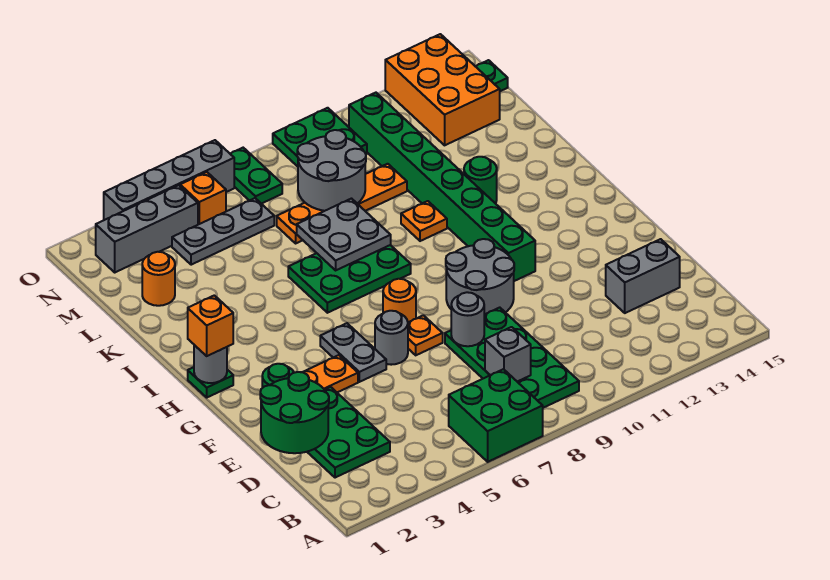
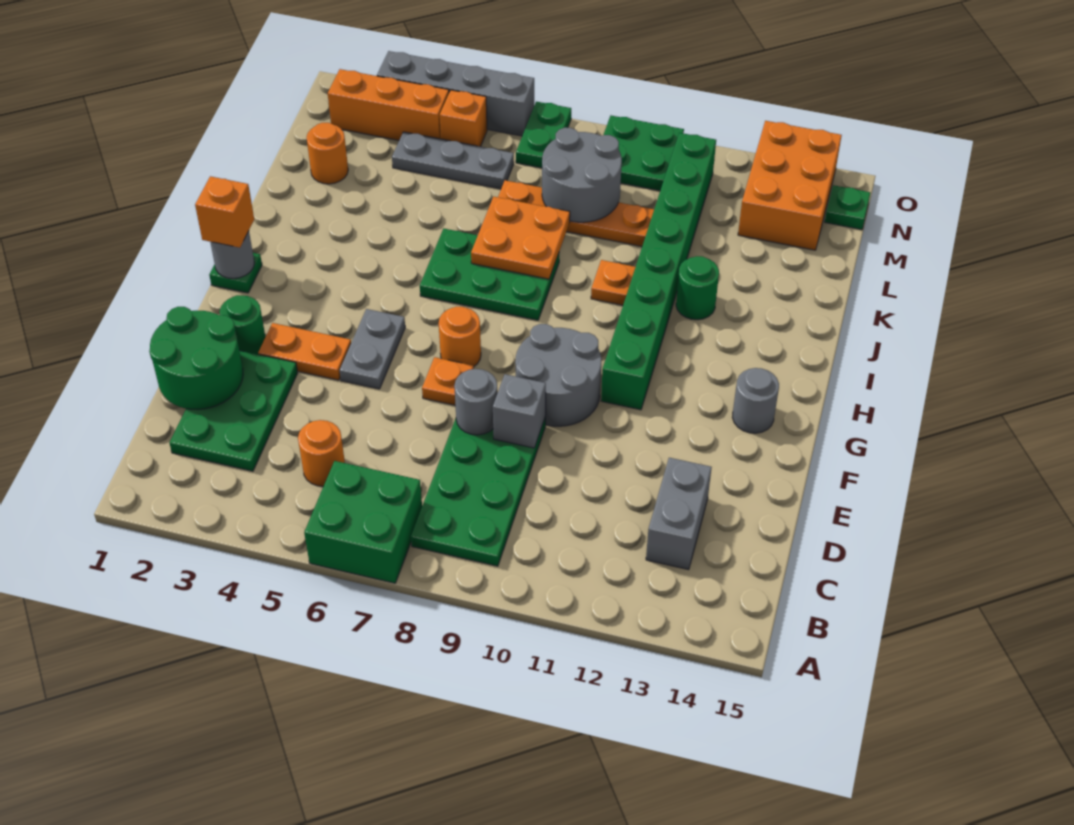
none -> orange 1x1 round brick [298,420,345,486]
grey 1x1 brick [485,327,531,382] -> grey 1x1 brick moved to [493,374,546,448]
grey 1x2 brick [606,239,680,313] -> grey 1x2 brick turned to [646,458,712,570]
grey 1x1 round brick [375,311,408,365] -> grey 1x1 round brick moved to [732,368,779,433]
grey 2x2 plate [297,199,391,270] -> orange 2x2 plate [471,197,570,279]
grey 1x3 brick [96,185,198,272] -> orange 1x3 brick [328,69,449,140]

